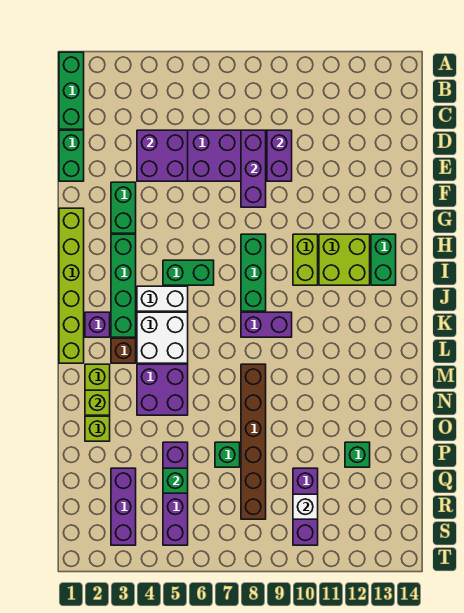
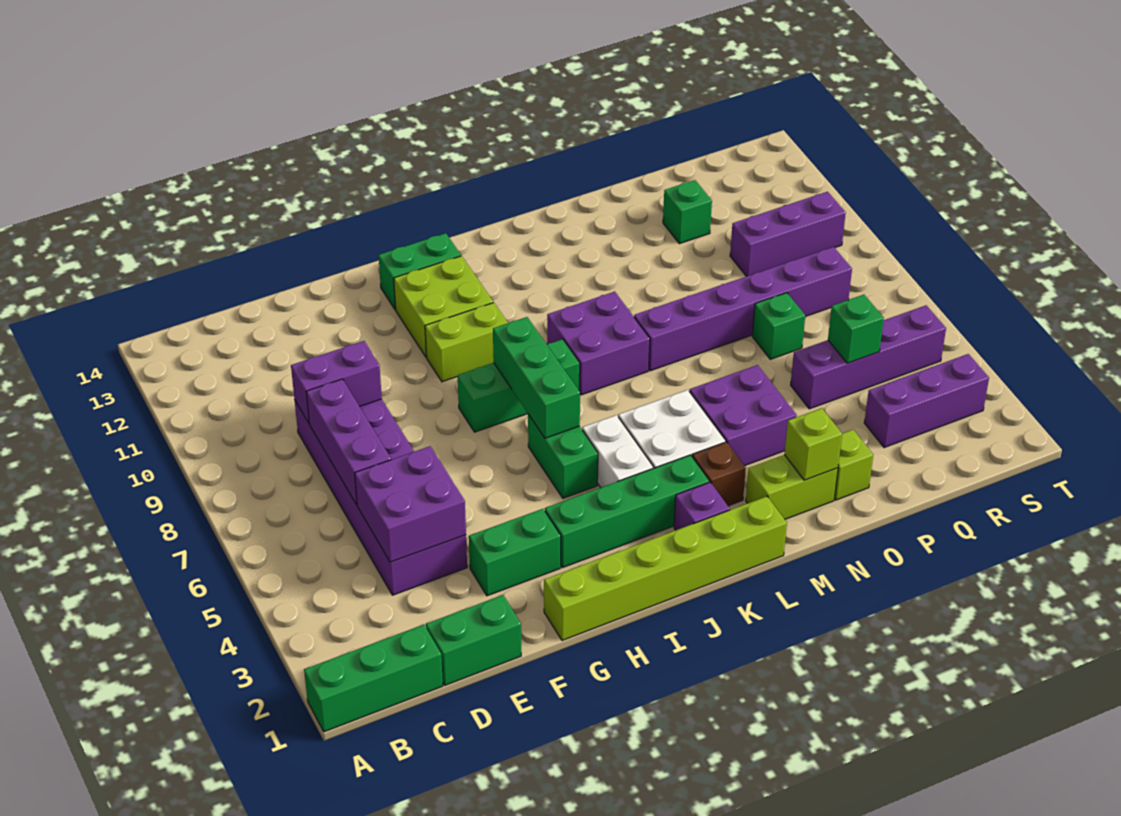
purple 1x3 brick [241,130,266,207] -> purple 1x3 brick turned to [306,379,391,505]
none -> green 1x3 brick [493,317,580,438]
purple 1x2 brick [241,312,292,337] -> purple 2x2 brick [547,292,650,395]
brown 1x6 brick [241,364,266,519] -> purple 1x6 brick [634,247,852,371]
white 1x1 brick [293,494,318,519] -> none

